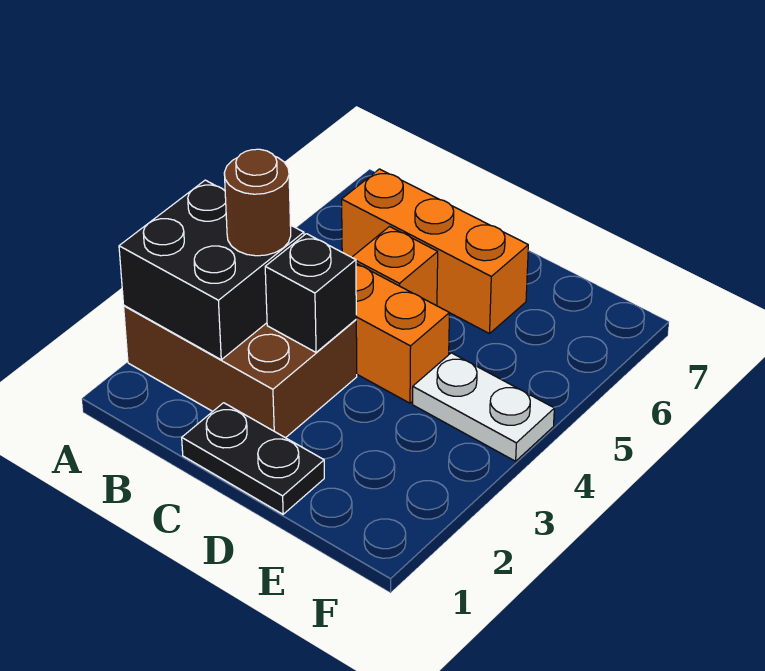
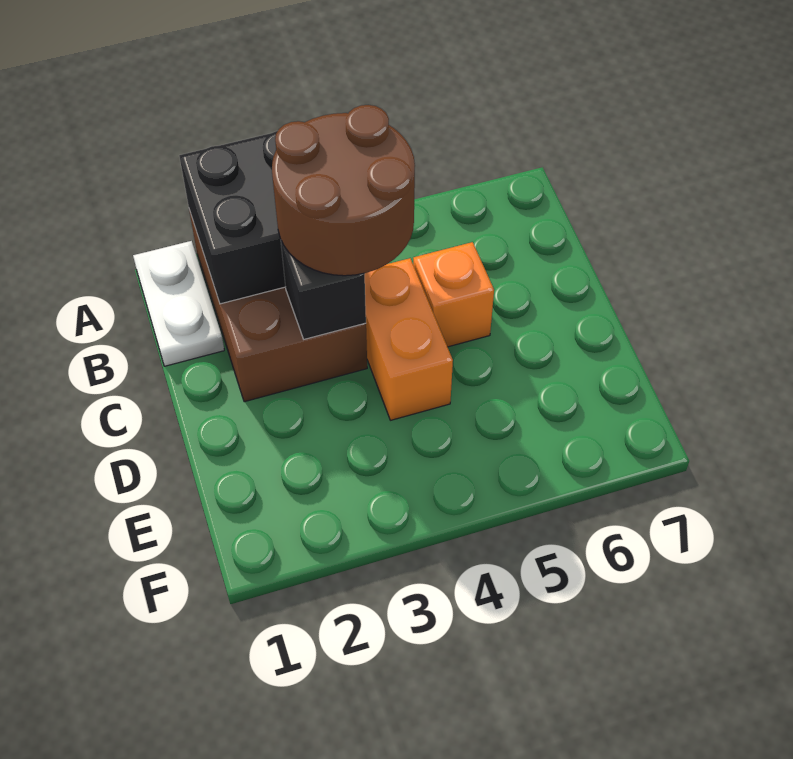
brown 1x1 round brick [224,149,291,256] -> brown 2x2 round brick [272,105,415,276]
orange 1x3 brick [342,169,528,334] -> none
black 1x2 plate [182,403,324,514] -> none
white 1x2 plate [413,353,554,461] -> white 1x2 plate moved to [133,241,224,366]

